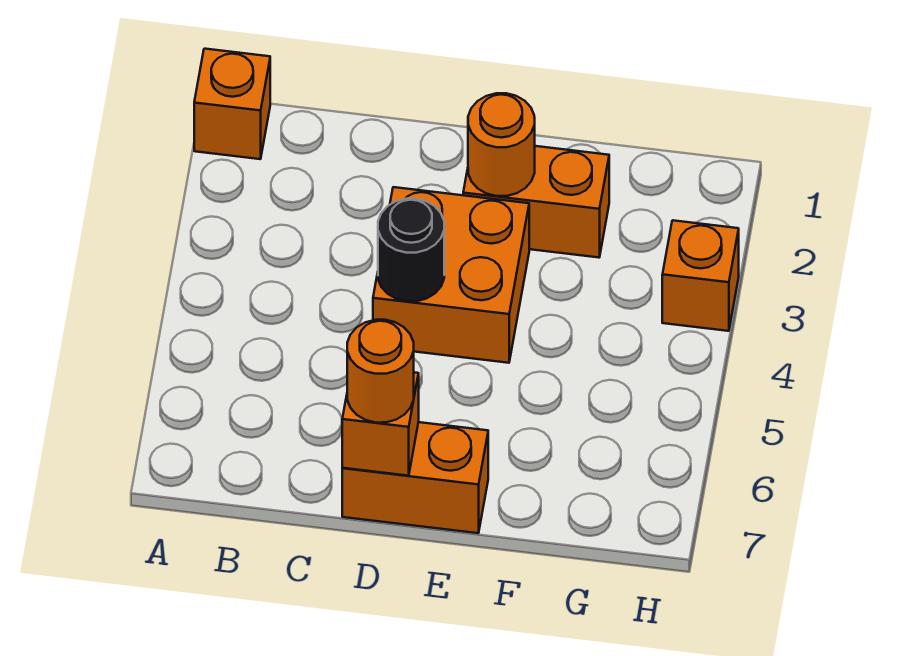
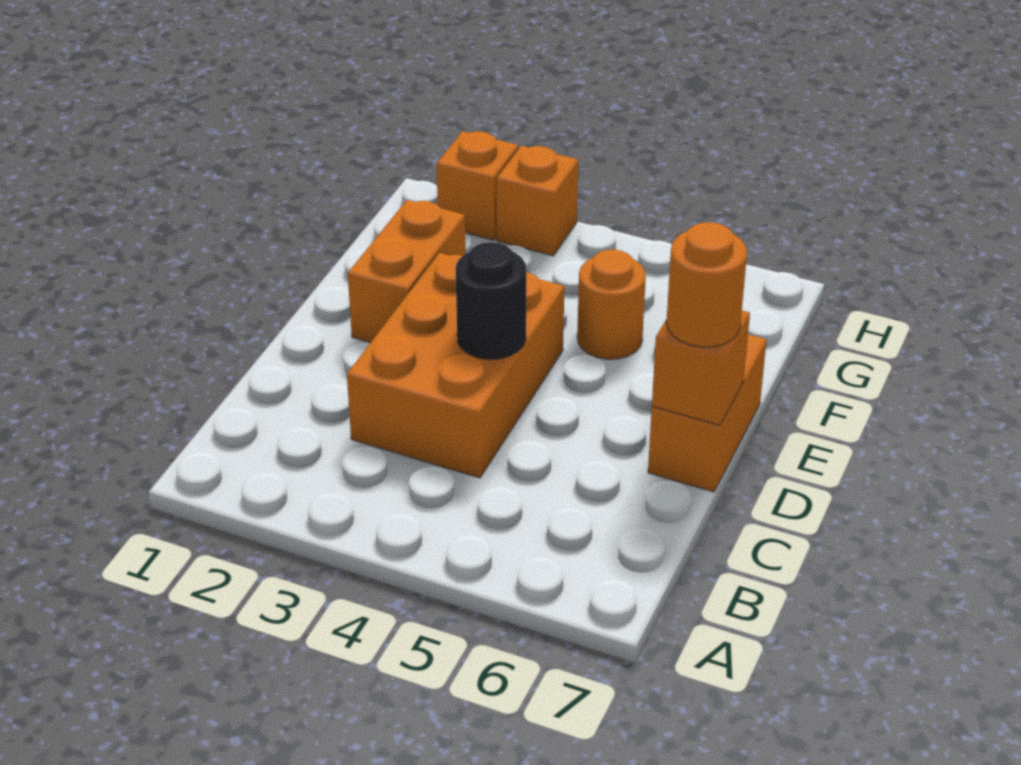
orange 1x1 brick [194,49,270,159] -> orange 1x1 brick moved to [437,131,518,240]
orange 2x2 brick [373,187,529,363] -> orange 2x3 brick [347,253,564,478]
orange 1x1 round brick [468,93,535,196] -> orange 1x1 round brick moved to [577,250,646,359]

